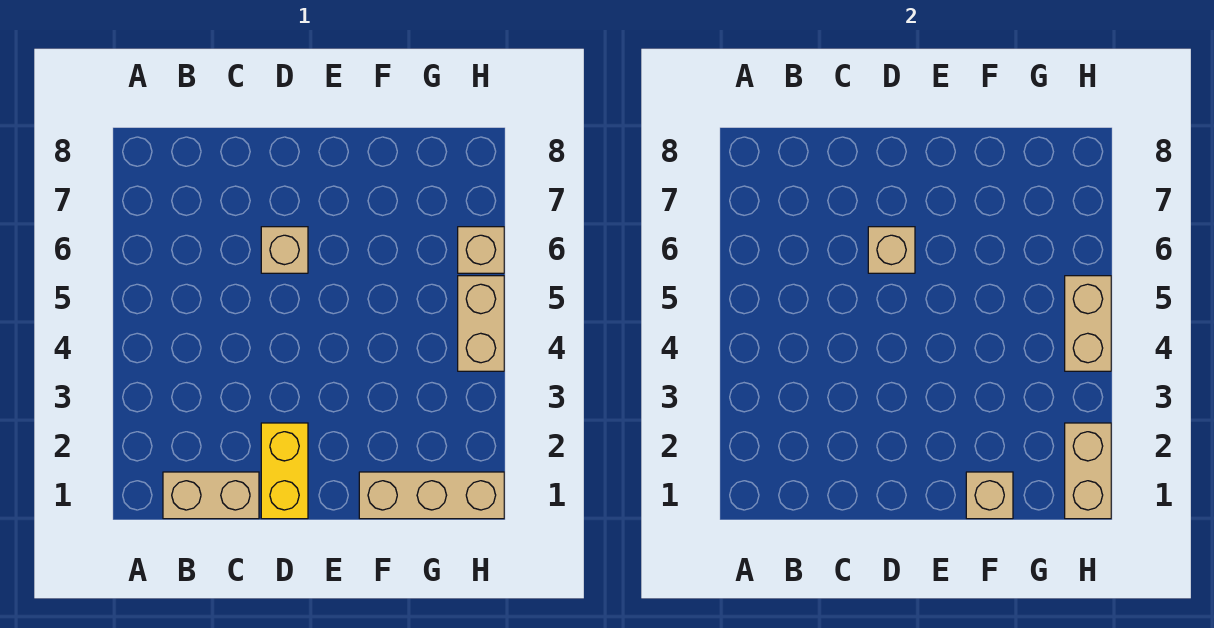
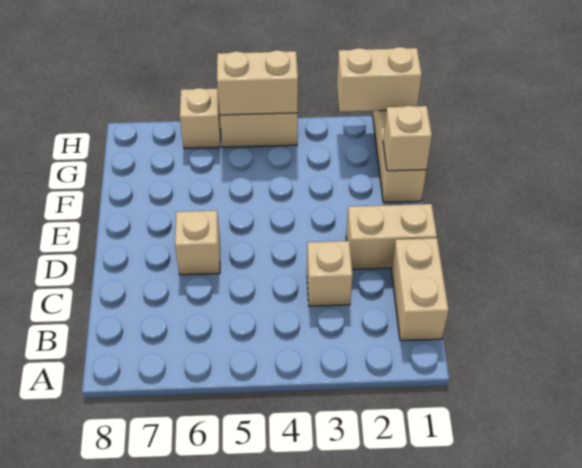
yellow 1x2 brick [261,423,308,519] -> tan 1x2 brick [346,204,437,269]
tan 1x1 brick [868,227,915,273] -> tan 1x1 brick moved to [307,241,353,306]

